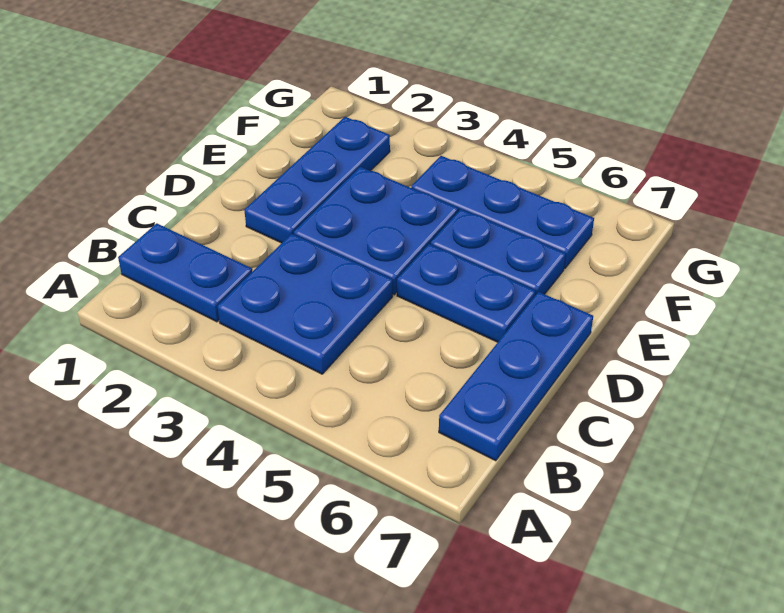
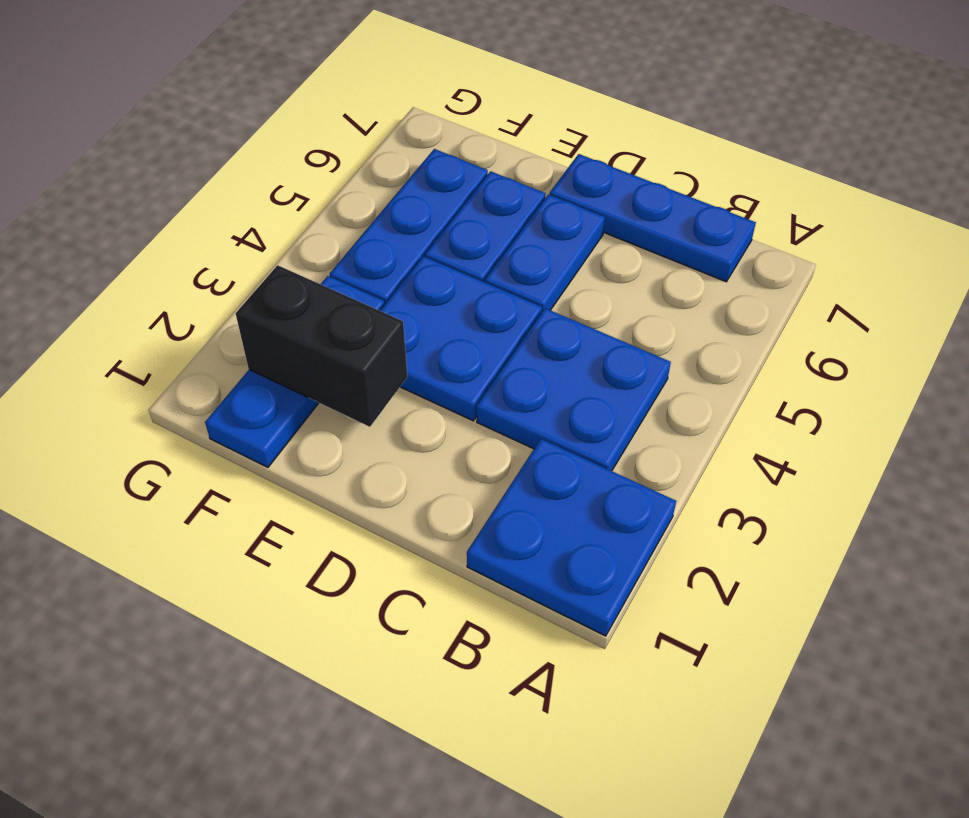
blue 1x2 plate [118,223,252,322] -> blue 2x2 plate [467,439,676,636]
blue 1x3 plate [244,117,390,243] -> blue 1x3 plate turned to [205,276,384,467]
none -> black 1x2 brick [236,265,407,427]

